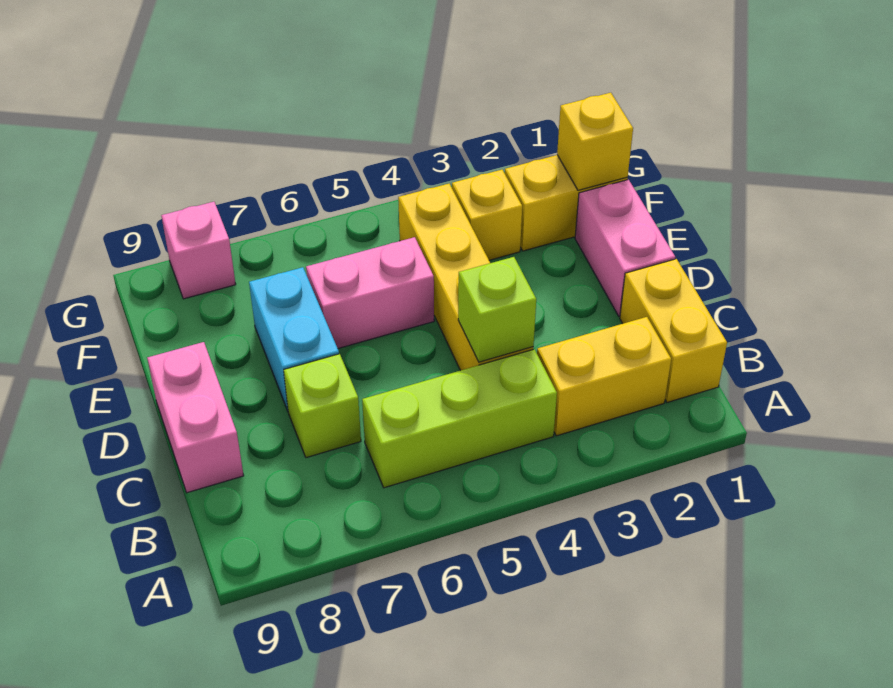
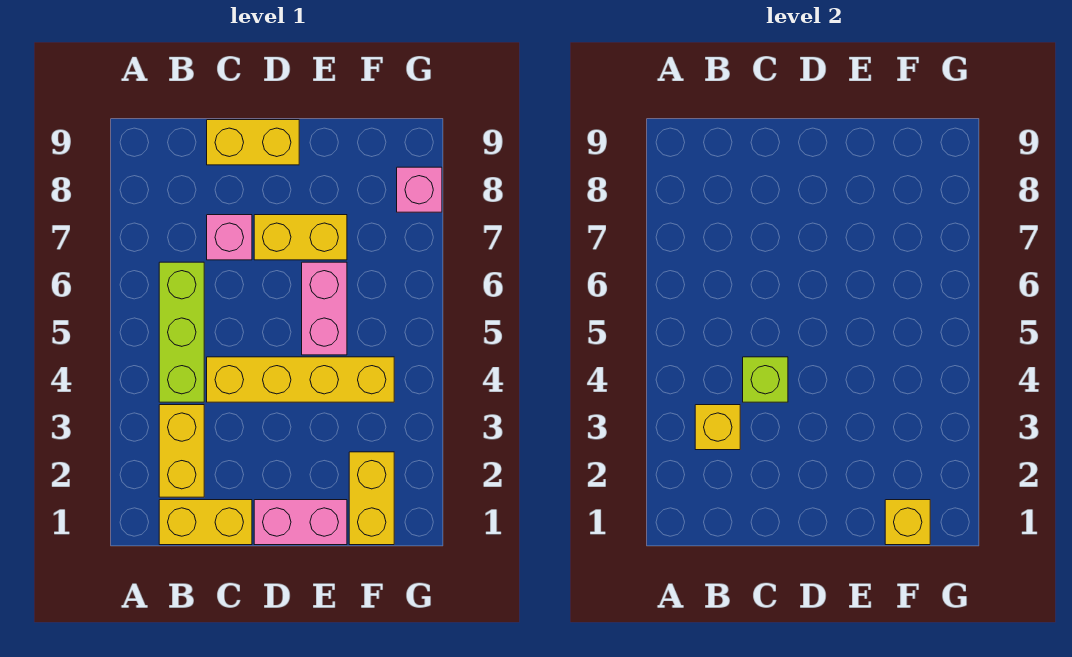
lime 1x1 brick [284,354,361,458] -> pink 1x1 brick [207,215,252,260]
pink 1x2 brick [147,342,244,493] -> yellow 1x2 brick [207,120,299,165]
cyan 1x2 brick [249,267,339,411] -> yellow 1x2 brick [254,215,347,260]
yellow 1x1 brick [452,170,522,260] -> yellow 1x1 brick moved to [695,405,740,450]

